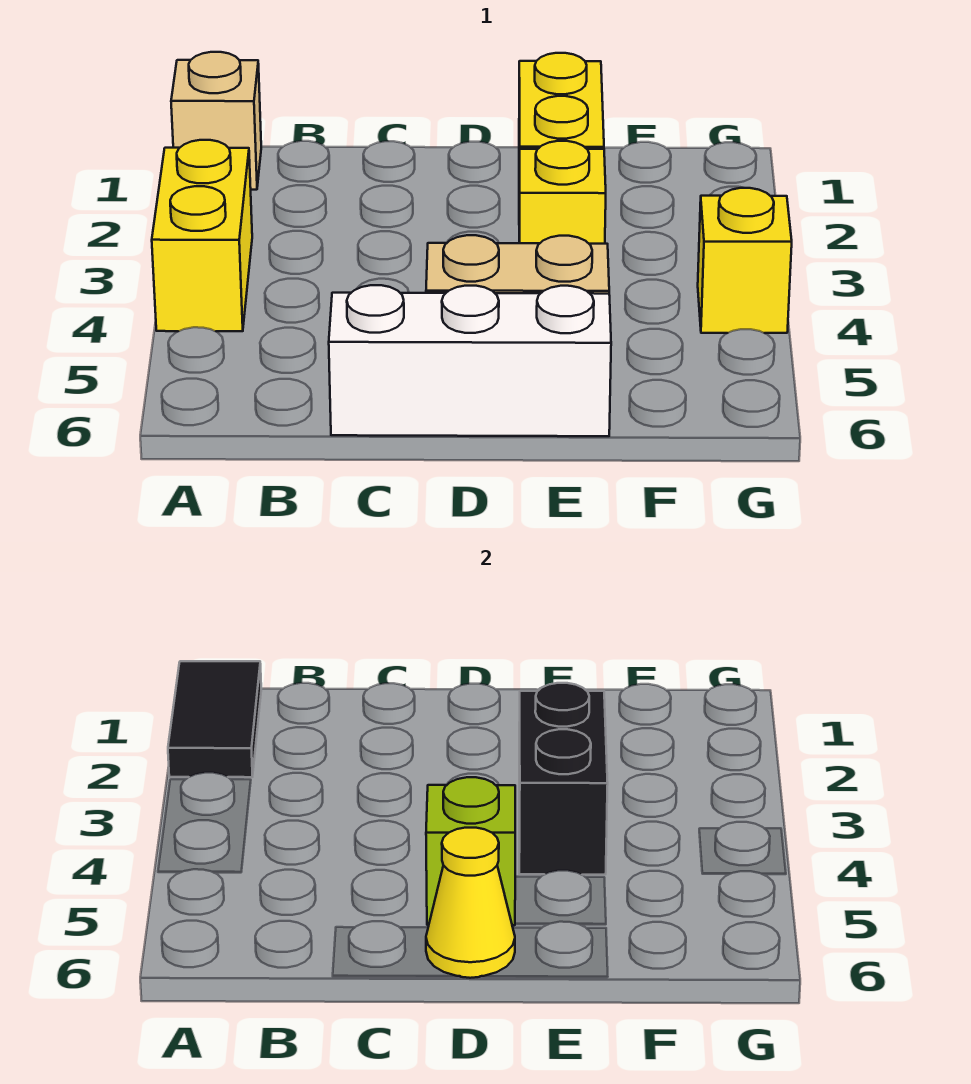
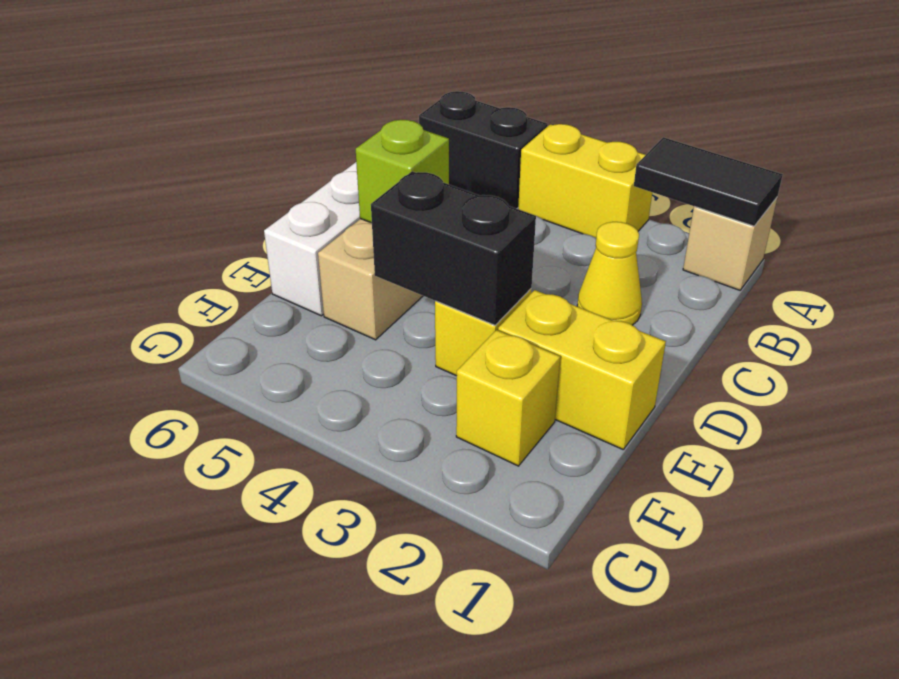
none -> black 1x2 brick [419,91,548,209]
yellow 1x1 cone [426,828,515,978] -> yellow 1x1 cone moved to [577,222,642,325]
yellow 1x1 brick [698,188,792,333] -> yellow 1x1 brick moved to [456,330,560,466]

